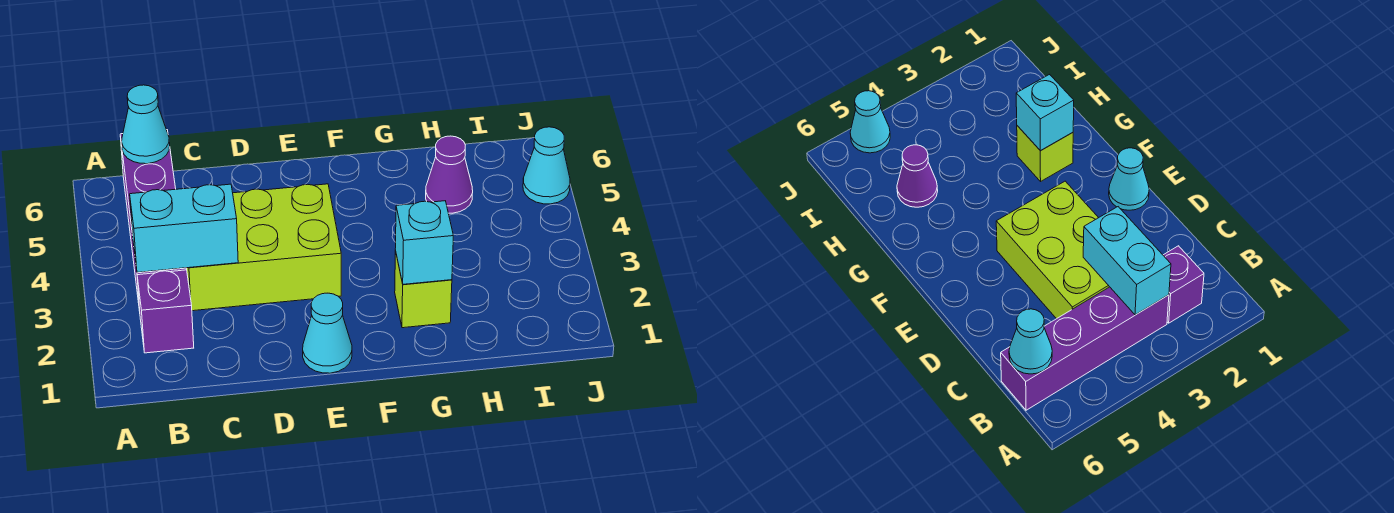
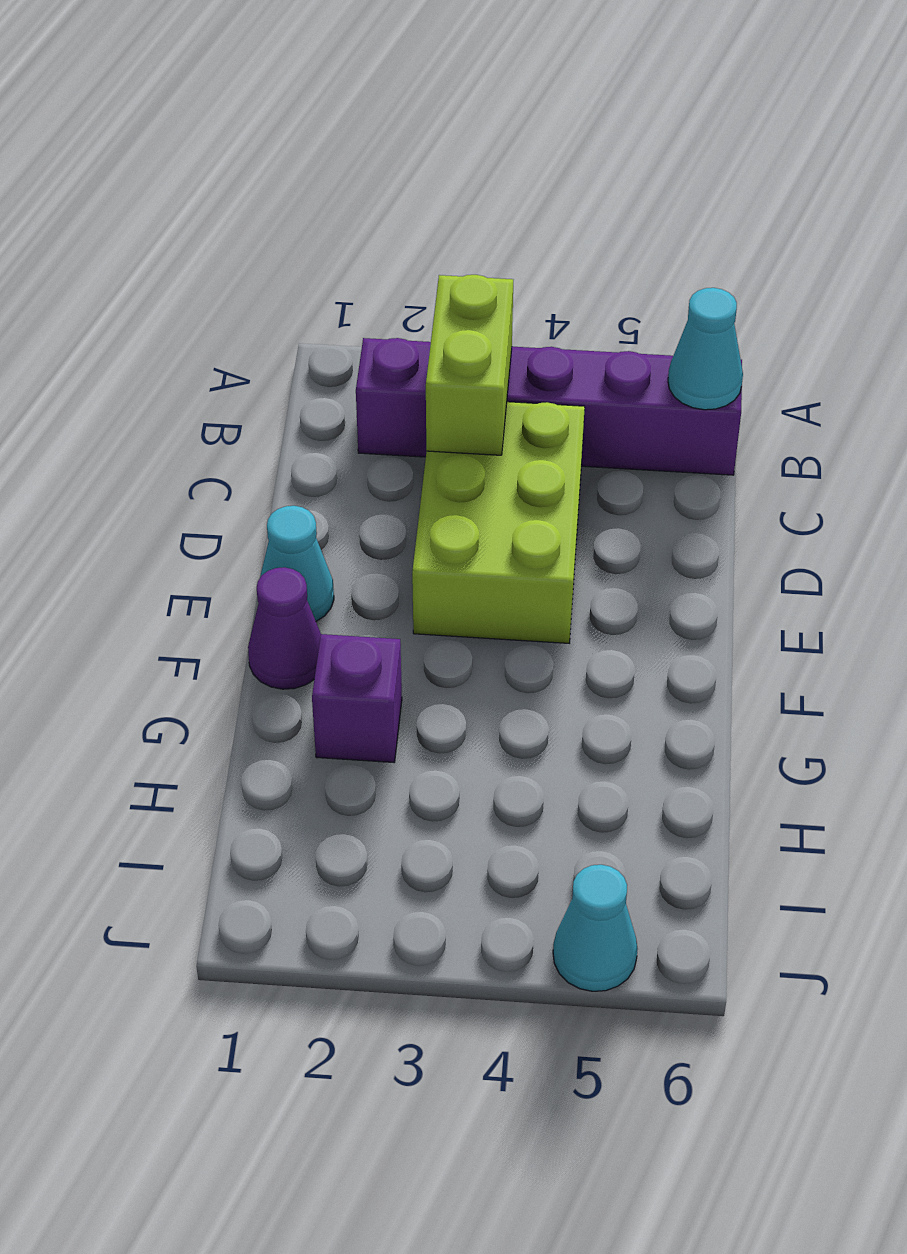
cyan 1x2 brick [130,184,238,272] -> lime 1x2 brick [426,275,513,455]
lime 1x1 brick [395,250,452,328] -> purple 1x1 brick [312,634,402,762]
cyan 1x1 brick [395,201,453,284] -> none
purple 1x1 cone [426,136,473,213] -> purple 1x1 cone moved to [248,567,321,689]

